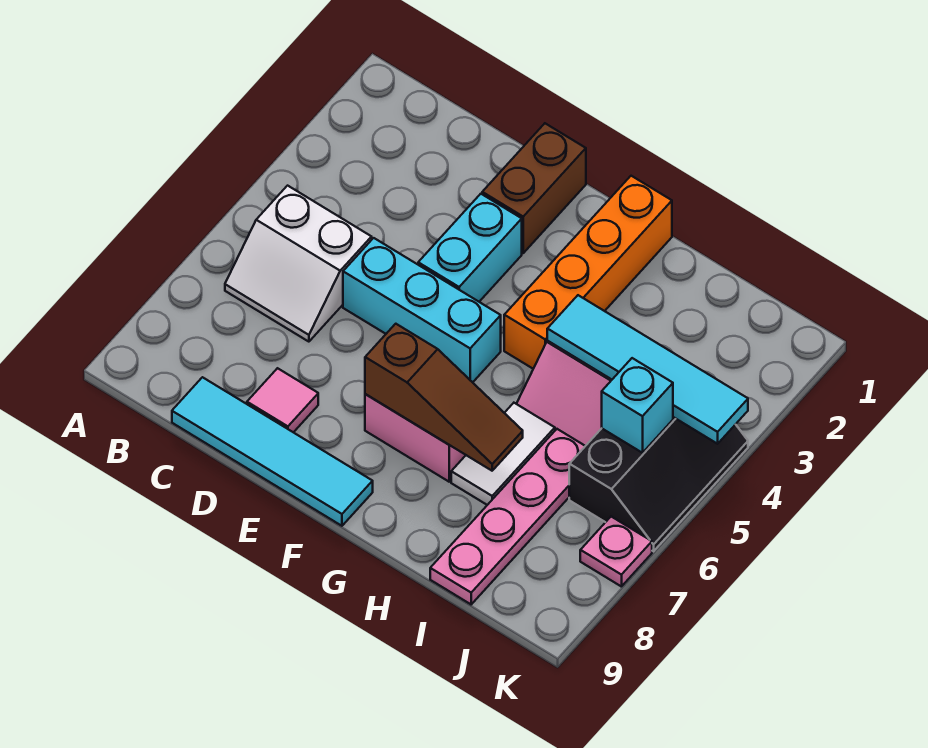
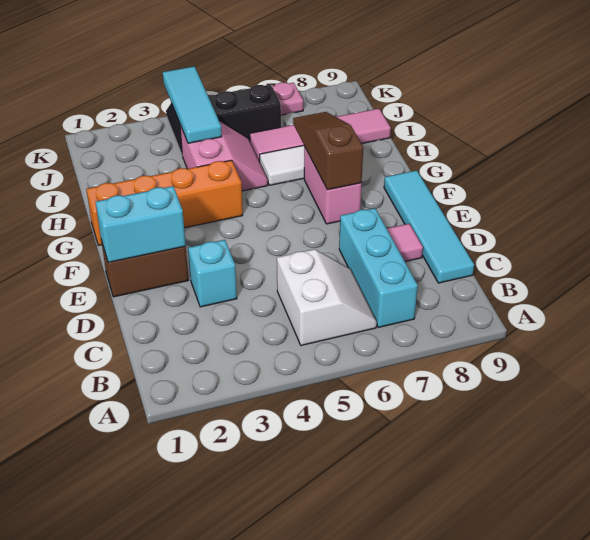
cyan 1x3 brick [343,238,501,382] -> cyan 1x3 brick moved to [339,208,418,327]
cyan 1x2 brick [418,194,522,302] -> cyan 1x2 brick moved to [96,186,186,262]
cyan 1x4 tile [547,295,748,444] -> cyan 1x3 tile [163,66,222,143]
pink 1x4 plate [430,429,585,604] -> pink 1x4 tile [250,109,391,162]
cyan 1x1 brick [602,358,673,453] -> cyan 1x1 brick moved to [188,240,237,307]

